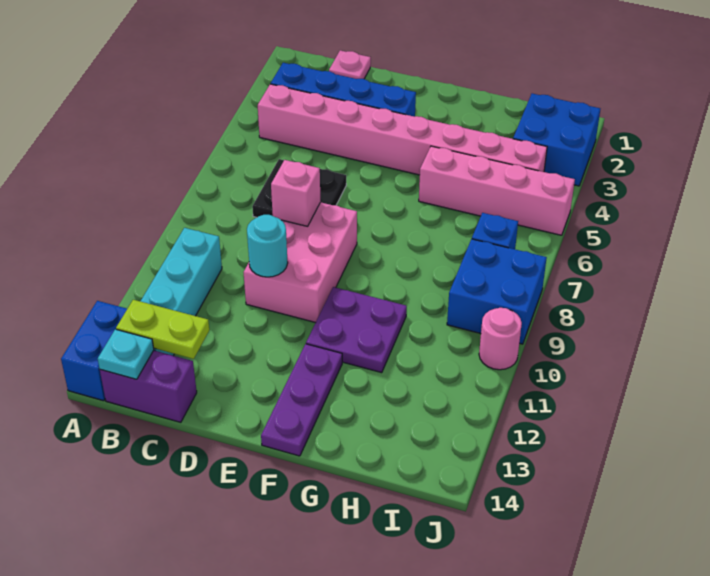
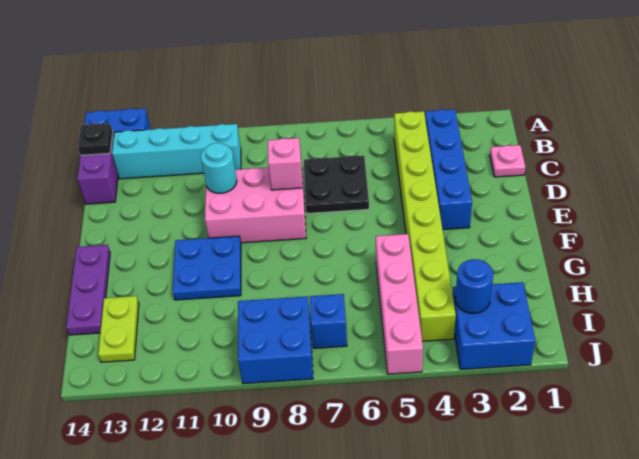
pink 1x8 brick [258,84,547,175] -> lime 1x8 brick [394,111,456,341]
lime 1x2 plate [116,300,209,359] -> lime 1x2 plate moved to [98,296,139,362]
cyan 1x1 plate [98,329,154,379] -> black 1x1 plate [78,123,113,155]
purple 2x2 plate [306,287,407,373] -> blue 2x2 plate [173,236,241,300]
purple 1x3 plate [261,344,342,456] -> purple 1x3 plate turned to [66,245,110,335]
none -> blue 1x1 round brick [455,259,493,313]
pink 1x1 round brick [479,308,522,370] -> none

